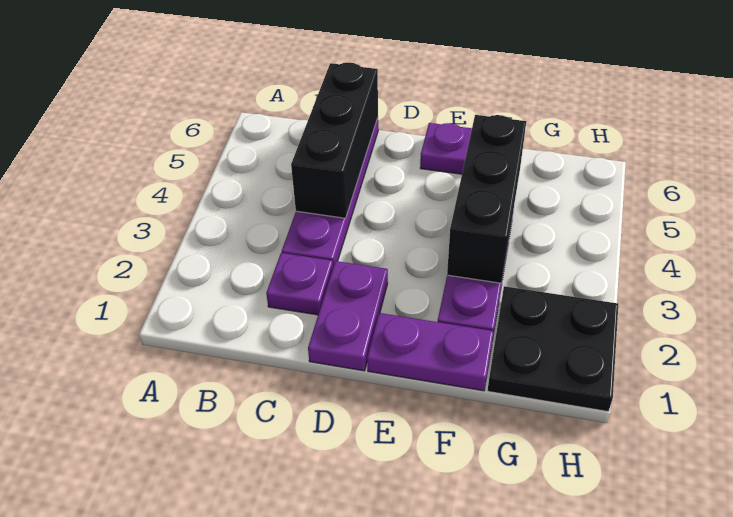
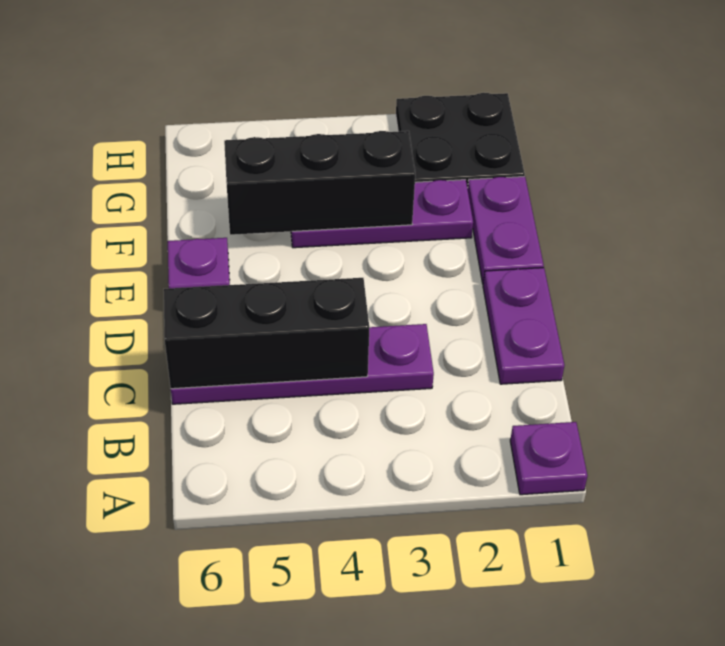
purple 1x1 plate [266,253,333,315] -> purple 1x1 plate moved to [510,422,588,495]
purple 1x2 plate [308,261,388,371] -> purple 1x2 plate turned to [483,268,564,384]

